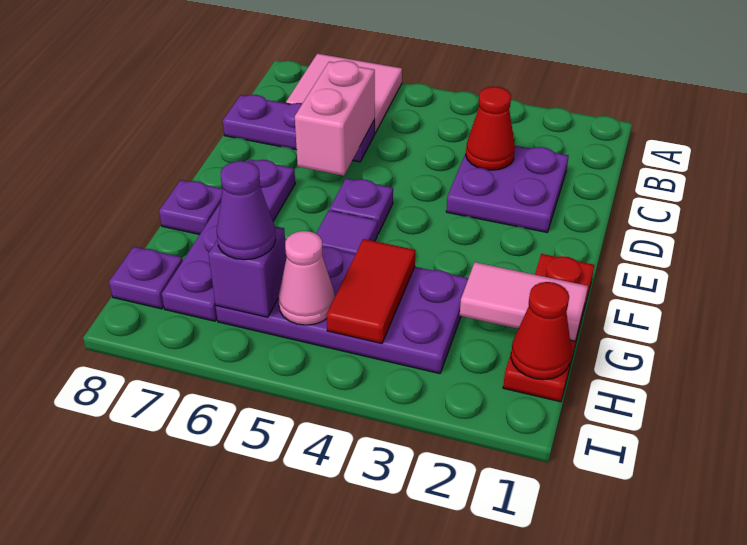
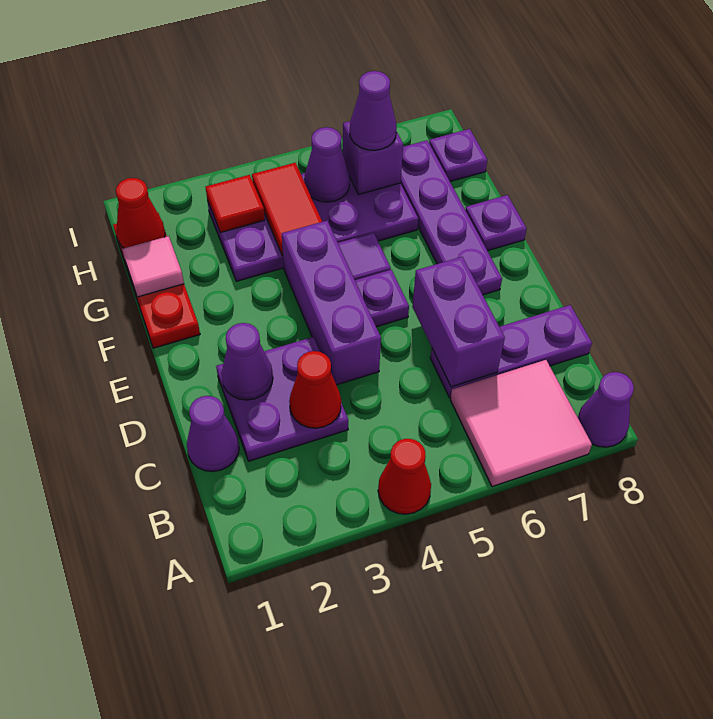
none -> red 1x1 cone [378,439,431,514]
none -> purple 1x1 cone [578,372,634,447]
none -> purple 1x1 cone [187,396,239,472]
pink 1x2 brick [295,61,375,176] -> purple 1x2 brick [412,257,505,387]
none -> purple 1x1 cone [221,323,273,400]
none -> purple 1x3 brick [282,221,381,385]
pink 1x2 tile [460,262,588,341] -> pink 1x1 tile [122,236,184,297]
none -> red 1x1 tile [206,175,265,233]
pink 1x1 cone [278,231,335,325] -> purple 1x1 cone [304,127,350,202]

